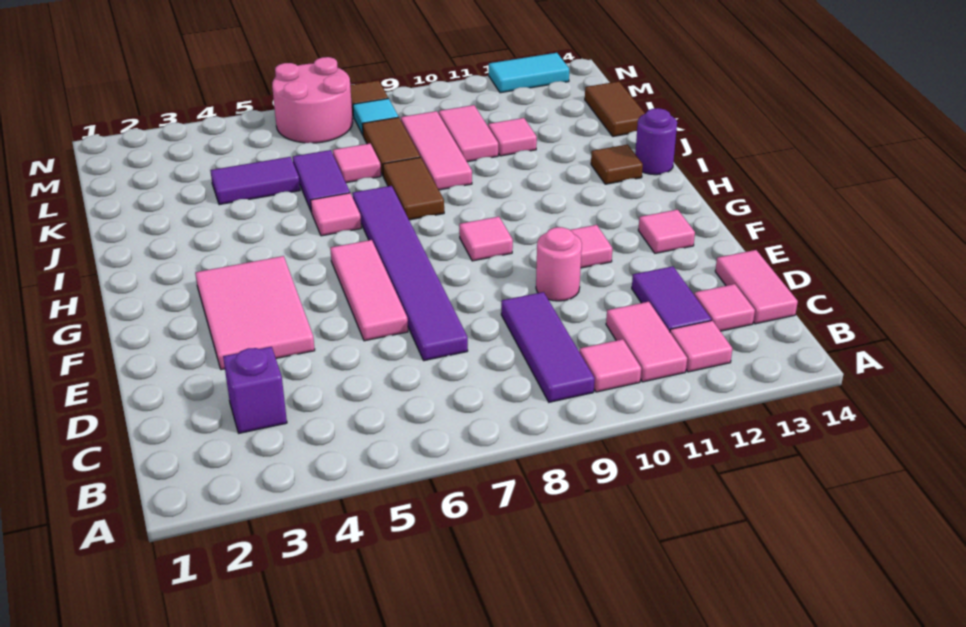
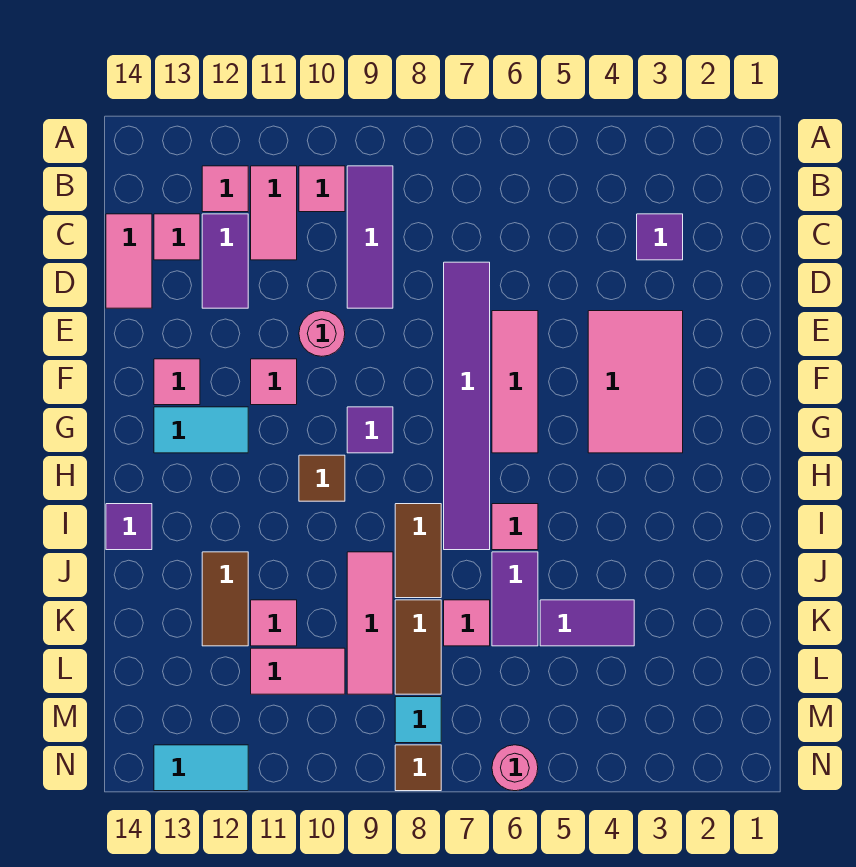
purple 1x1 brick [223,347,287,433] -> purple 1x1 tile [637,214,683,260]
pink 1x1 tile [459,217,513,261] -> purple 1x1 tile [347,407,393,453]
none -> cyan 1x2 tile [154,407,248,453]
brown 1x1 tile [591,145,643,184] -> brown 1x1 tile moved to [299,455,345,501]
purple 1x1 round brick [635,108,677,175] -> purple 1x1 tile [106,504,152,550]
pink 1x2 tile [439,105,498,162] -> pink 1x2 tile turned to [251,648,345,694]
brown 1x2 tile [585,81,645,136] -> brown 1x2 tile moved to [202,552,248,646]
pink 2x2 round brick [272,57,353,143] -> pink 1x1 round brick [492,745,538,791]

